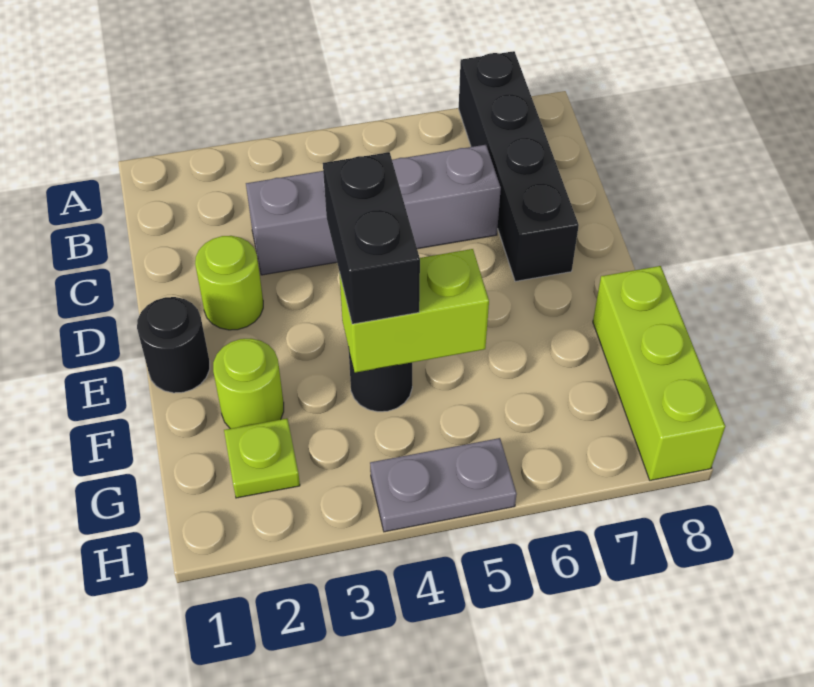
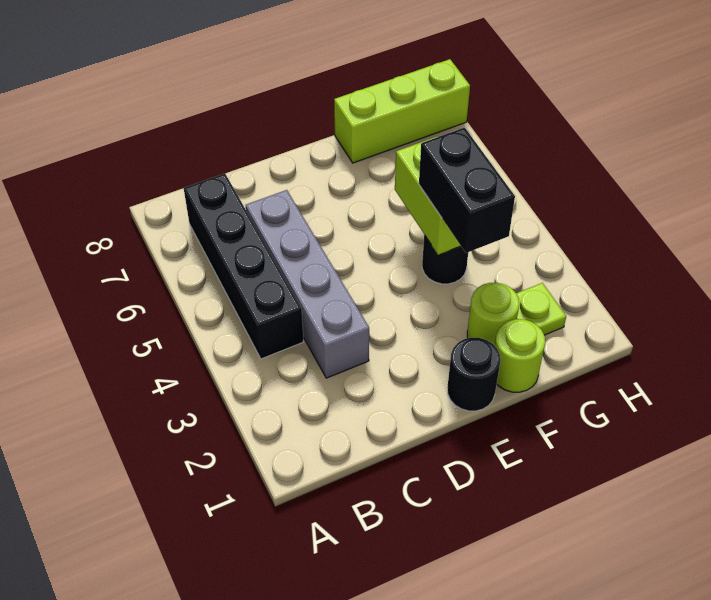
black 1x4 brick [459,51,579,281] -> black 1x4 brick turned to [184,174,303,359]
lime 1x1 round brick [195,236,263,330] -> lime 1x1 round brick moved to [495,319,545,392]
black 1x2 brick [323,152,420,324] -> black 1x2 brick turned to [419,128,515,253]
grey 1x2 plate [370,438,517,532] -> none

